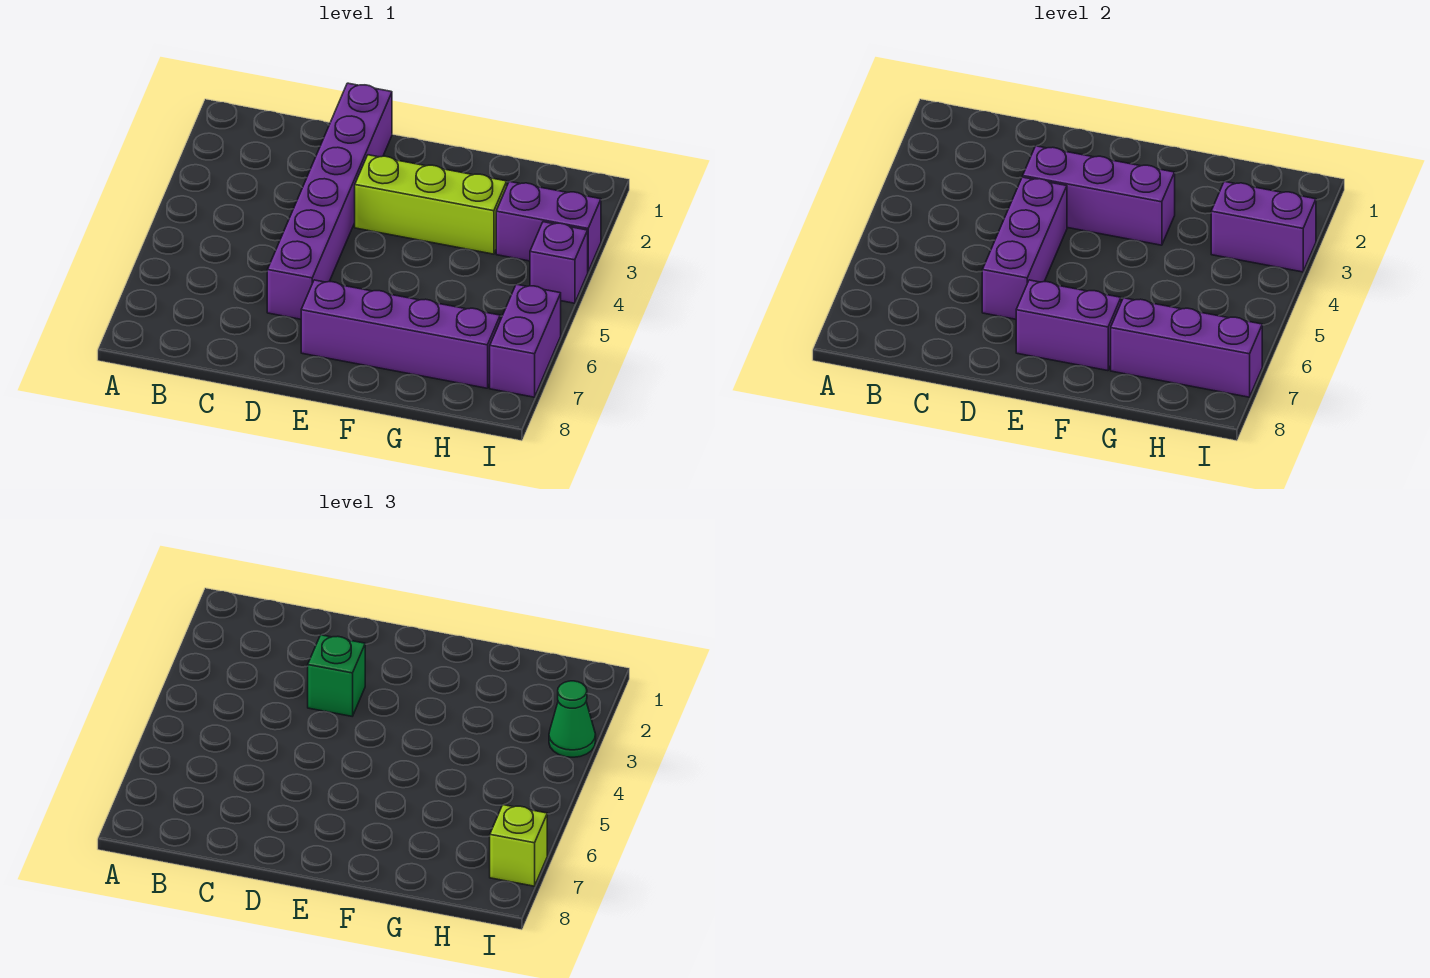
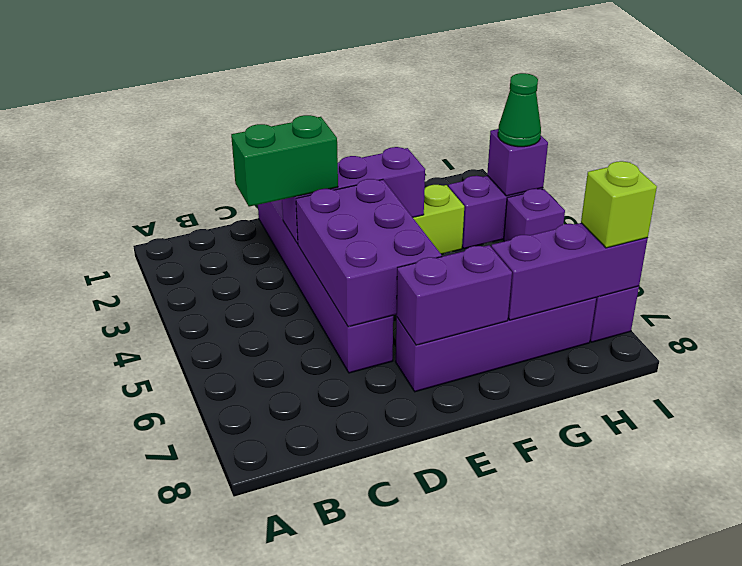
green 1x1 brick [308,635,365,716] -> green 1x2 brick [231,115,338,207]
purple 1x3 brick [982,177,1067,319] -> purple 2x3 brick [296,179,442,327]
purple 1x2 brick [1211,182,1316,272] -> purple 1x1 brick [487,129,548,196]

